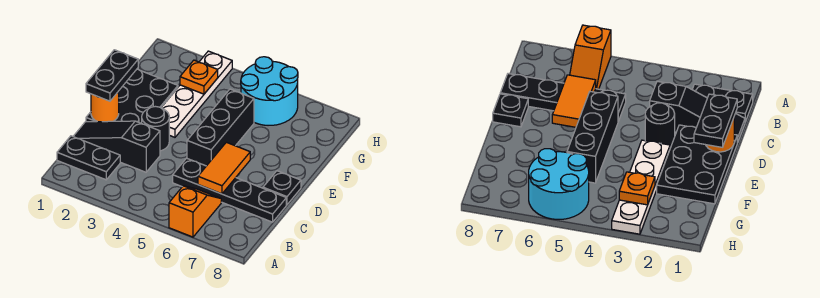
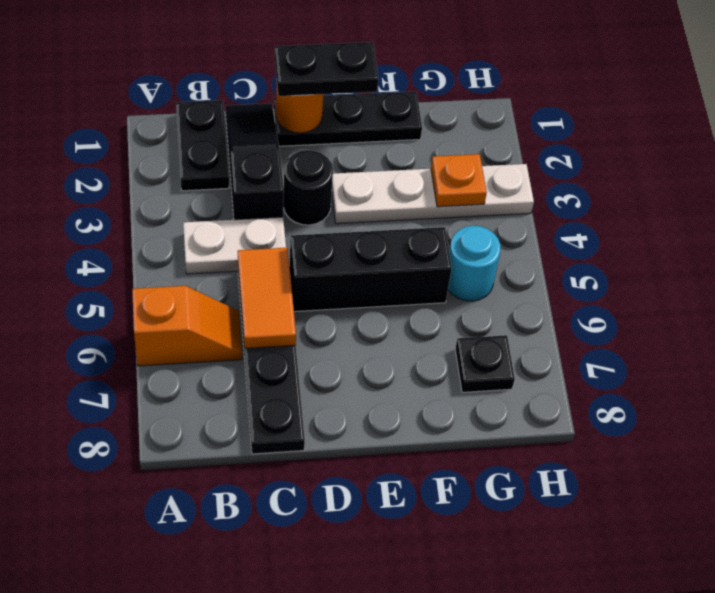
none -> white 1x2 plate [183,217,286,274]
orange 1x2 tile [198,142,250,194] -> orange 1x2 tile turned to [238,248,296,348]
black 2x3 plate [86,69,178,123] -> black 1x3 plate [274,92,422,146]
black 1x1 plate [263,171,301,205] -> black 1x1 plate moved to [455,335,515,392]
cyan 2x2 round brick [241,57,298,125] -> cyan 1x1 round brick [448,226,501,301]

